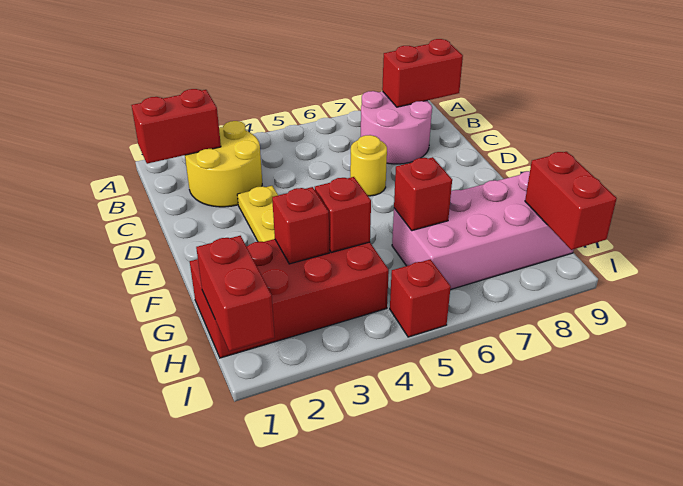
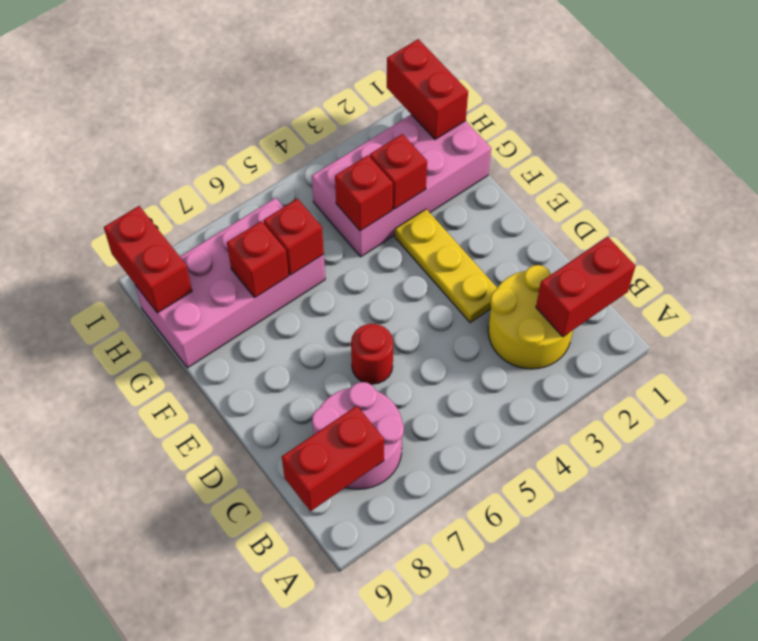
yellow 1x1 round brick [350,135,387,196] -> red 1x1 round brick [351,324,393,384]
red 2x4 brick [190,239,389,358] -> pink 2x4 brick [312,114,491,257]
red 1x1 brick [390,259,451,337] -> red 1x1 brick moved to [227,221,289,297]

